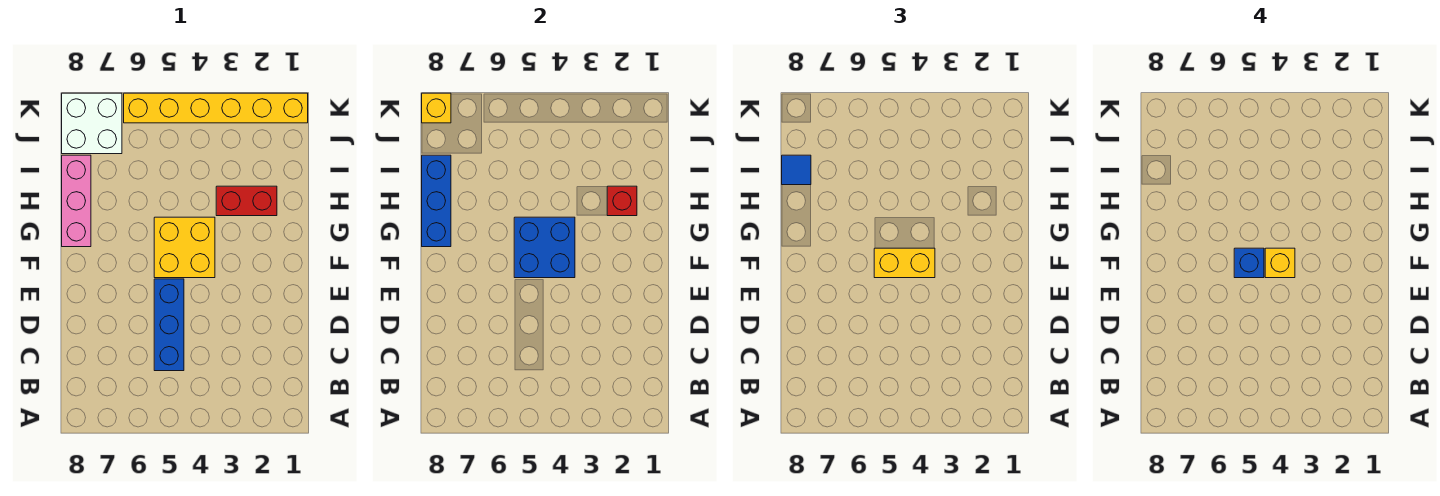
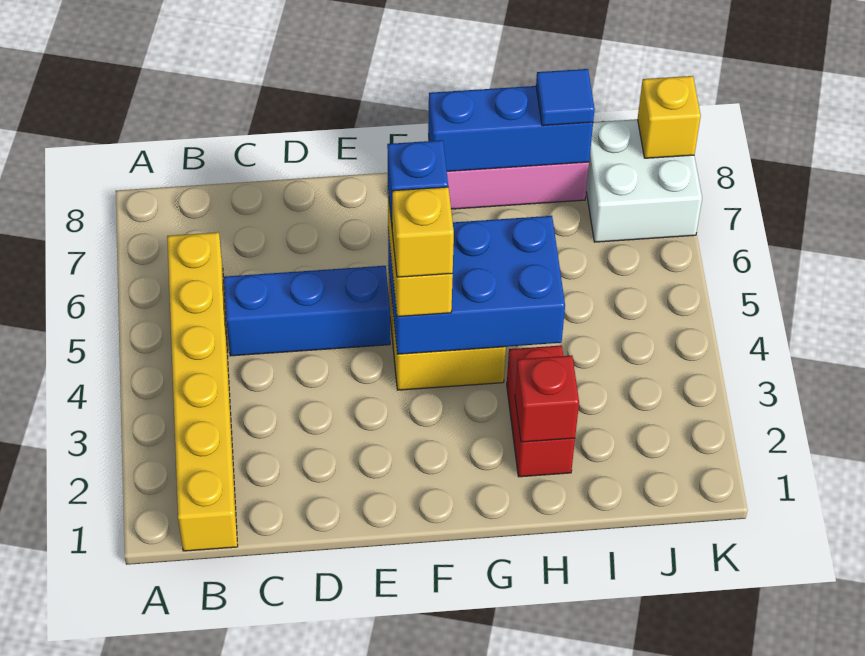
blue 2x2 brick [514,217,575,278] -> blue 2x3 brick [388,216,565,354]
yellow 1x6 brick [124,93,308,123] -> yellow 1x6 brick moved to [167,232,238,551]

